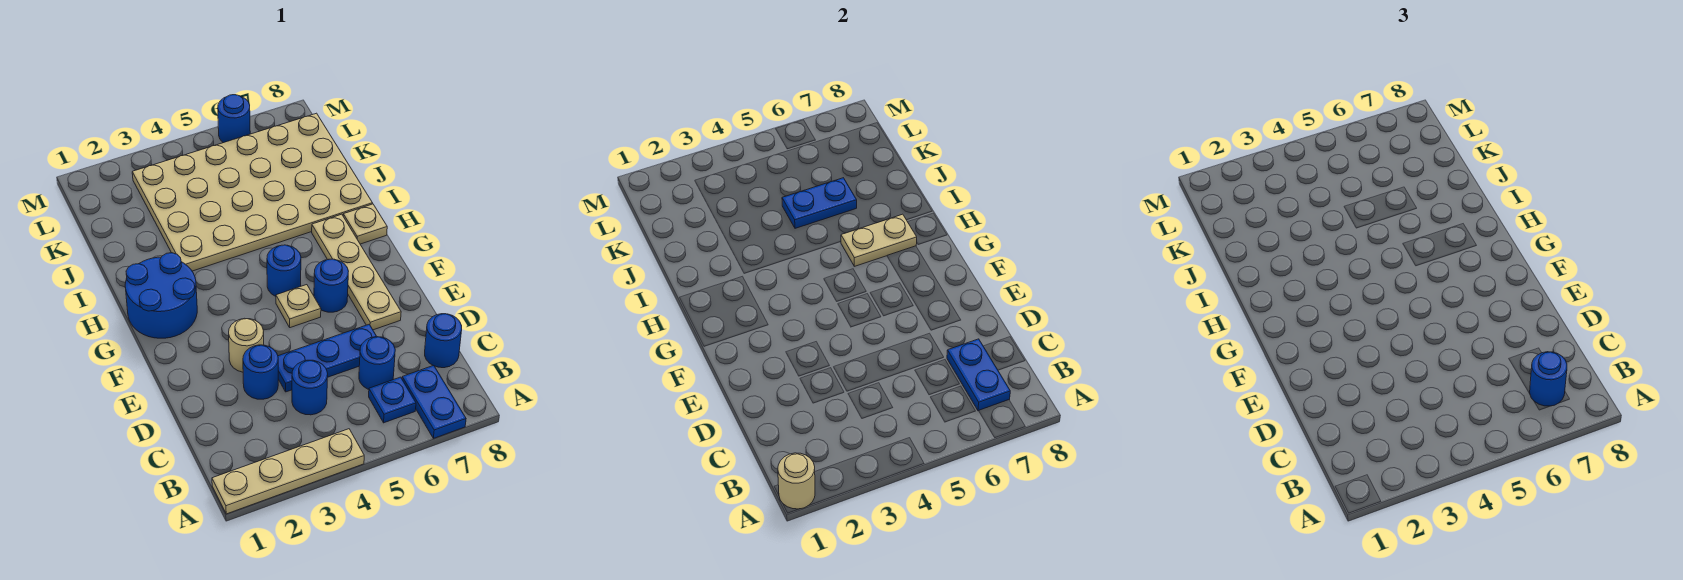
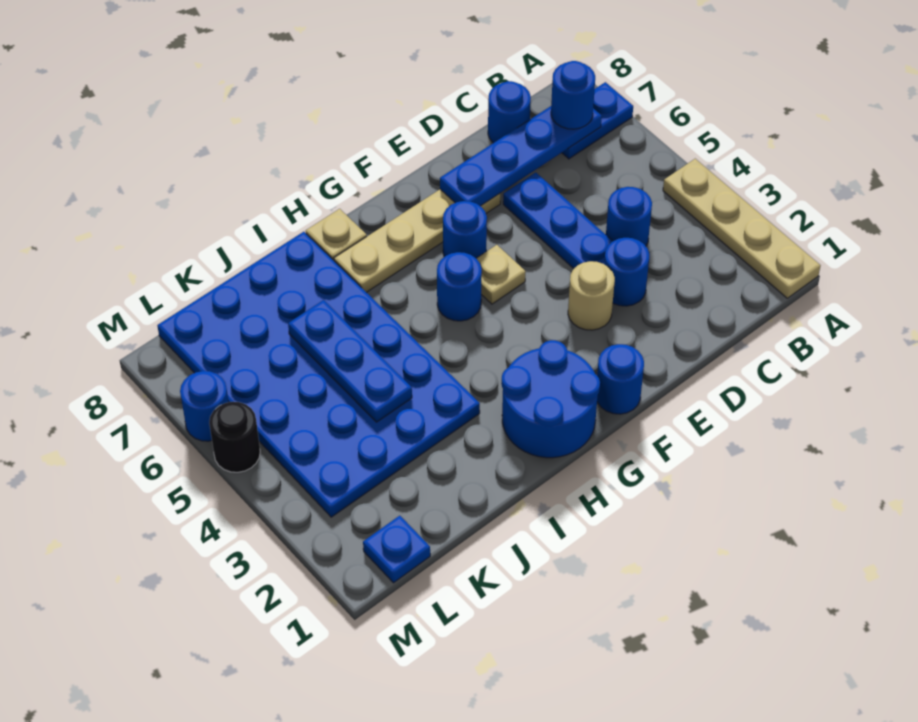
tan 1x1 round brick [778,453,815,509] -> none
blue 1x1 plate [369,377,416,423] -> blue 1x1 plate moved to [363,516,430,583]
blue 1x2 plate [947,339,1010,411] -> blue 1x4 plate [440,106,602,206]
blue 1x1 round brick [359,337,395,389] -> blue 1x1 round brick moved to [597,344,644,414]
tan 1x2 plate [841,214,917,266] -> none
tan 4x6 plate [132,113,372,271] -> blue 4x6 plate [157,232,480,517]
blue 1x2 plate [782,178,857,228] -> blue 1x3 plate [288,300,412,422]
none -> black 1x1 round brick [209,402,260,472]

